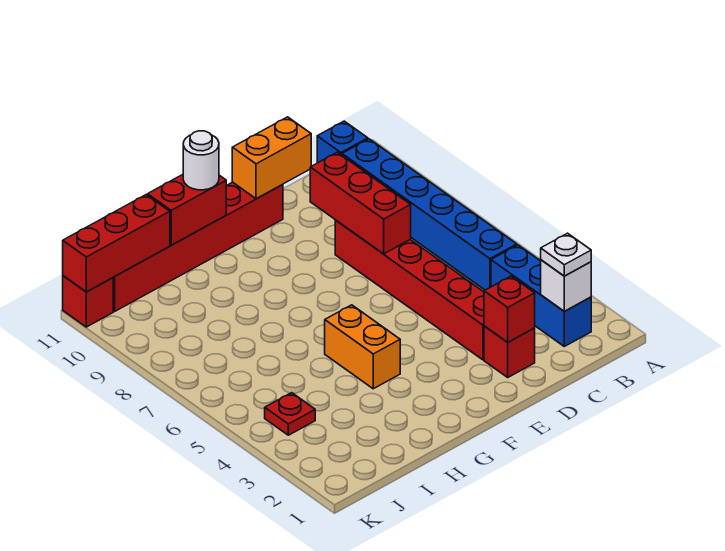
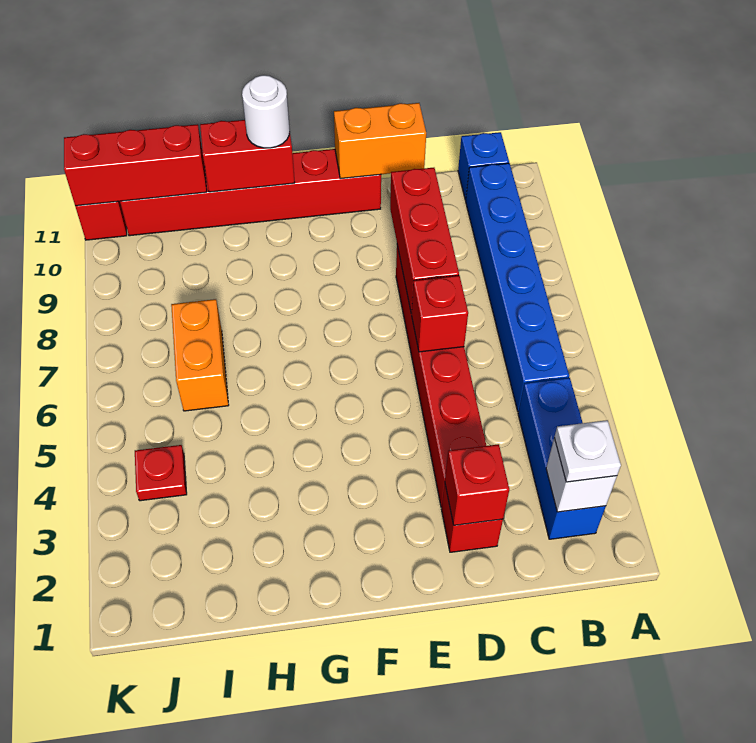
none -> red 1x1 brick [412,275,468,352]
orange 1x2 brick [325,305,400,389] -> orange 1x2 brick moved to [171,299,229,411]

